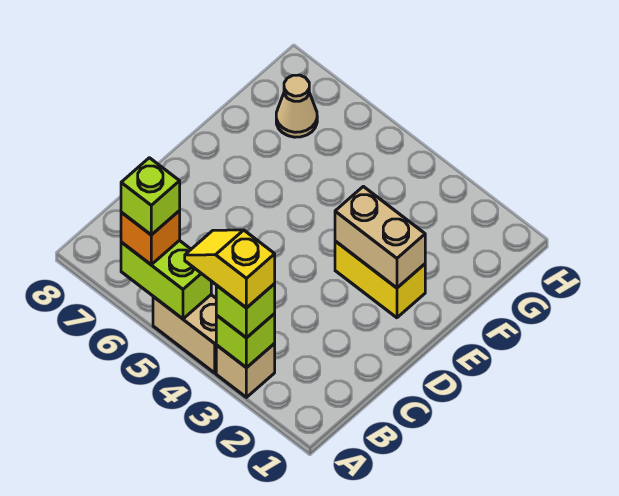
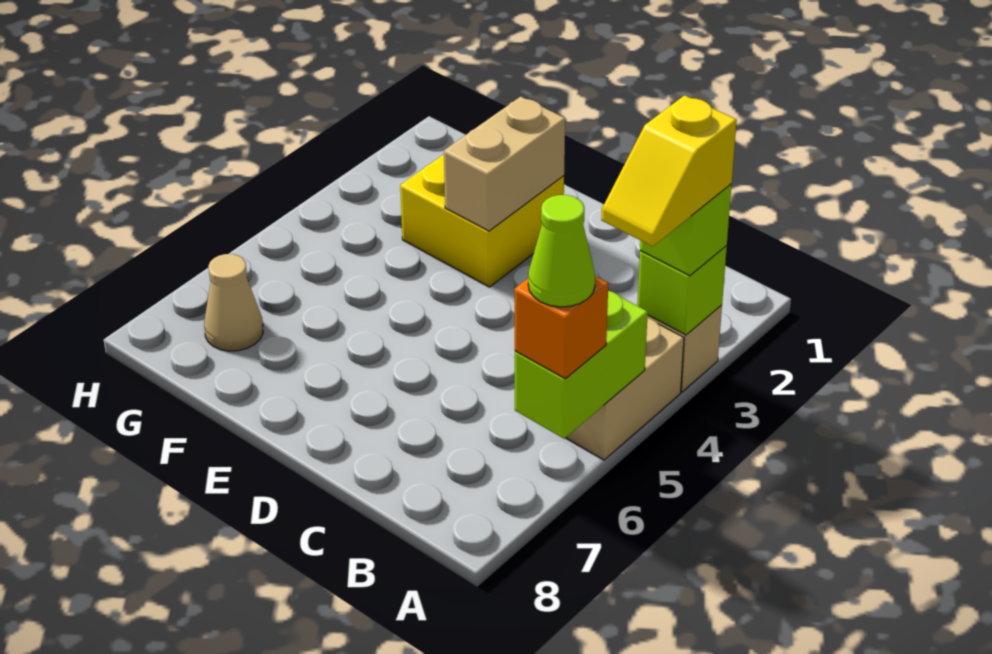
lime 1x1 brick [121,158,180,235] -> lime 1x1 cone [528,195,595,307]
yellow 1x2 brick [335,241,425,318] -> yellow 2x2 brick [400,154,564,287]

